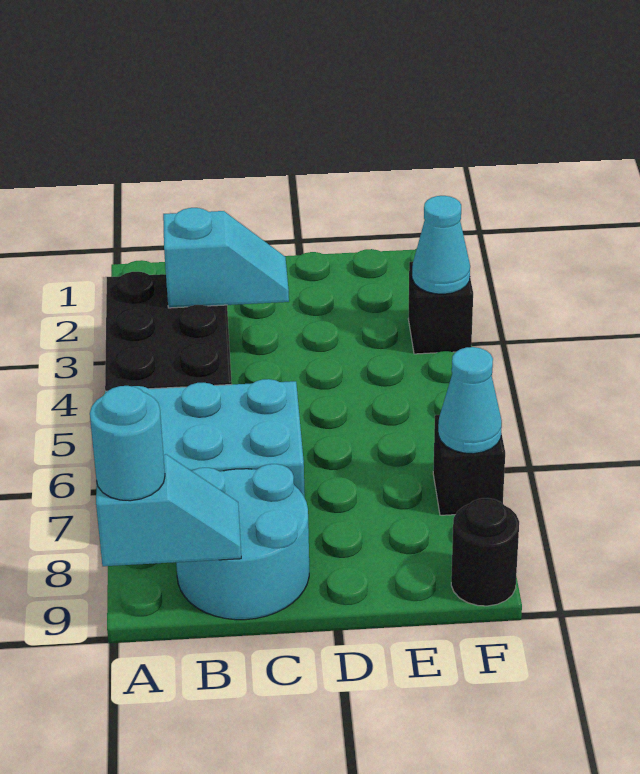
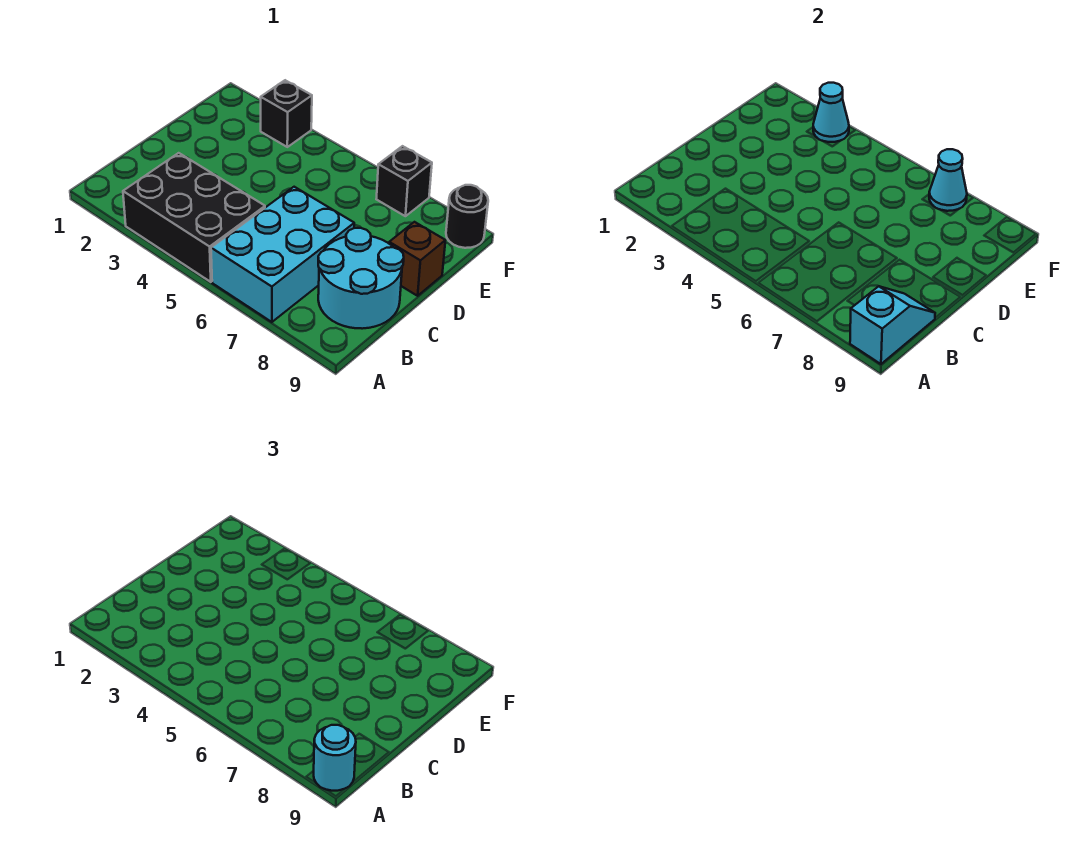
cyan 1x2 slope [163,208,289,308] -> none
none -> brown 1x1 brick [389,222,445,296]

